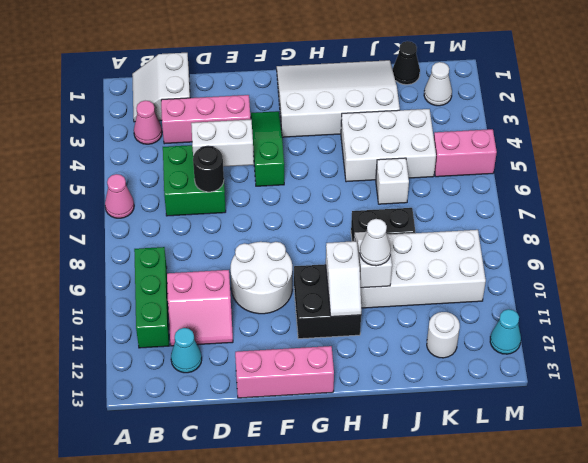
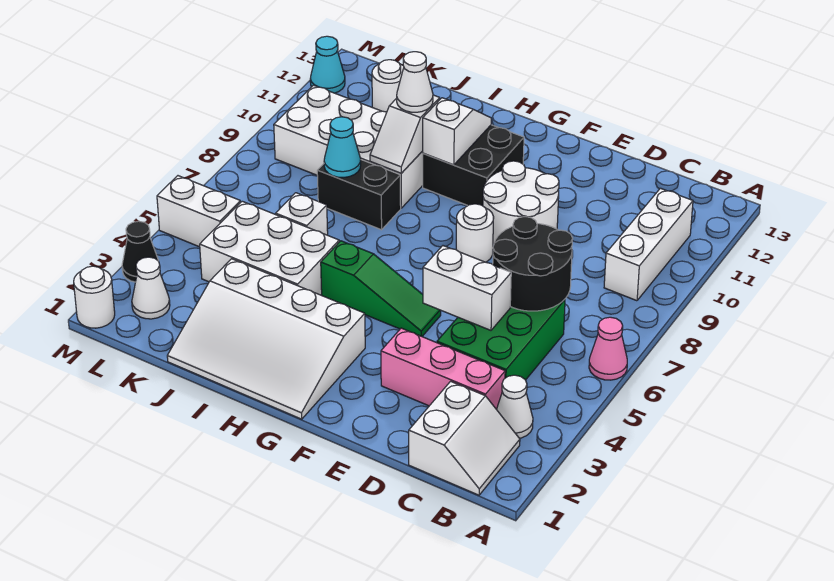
pink 1x1 cone [134,101,162,144] -> white 1x1 cone [497,375,533,438]
green 1x3 brick [134,247,169,348] -> white 1x3 brick [604,188,693,301]
green 2x2 brick [163,145,226,216] -> green 2x3 brick [437,299,565,380]
pink 2x2 slope [167,270,233,346] -> none
cyan 1x1 cone [171,328,202,373] -> cyan 1x1 cone moved to [324,117,361,178]
black 1x1 round brick [193,146,224,192] -> black 2x2 round brick [493,217,573,311]
pink 1x3 brick [235,346,334,398] -> none
green 1x3 slope [251,111,284,186] -> green 1x3 slope turned to [321,241,441,336]
none -> white 1x1 round brick [456,204,494,262]
black 1x1 cone [393,41,420,85] -> black 1x1 cone moved to [122,221,158,282]
pink 1x2 brick [434,129,497,177] -> white 1x2 brick [157,176,241,247]
none -> white 1x1 round brick [74,266,115,328]

